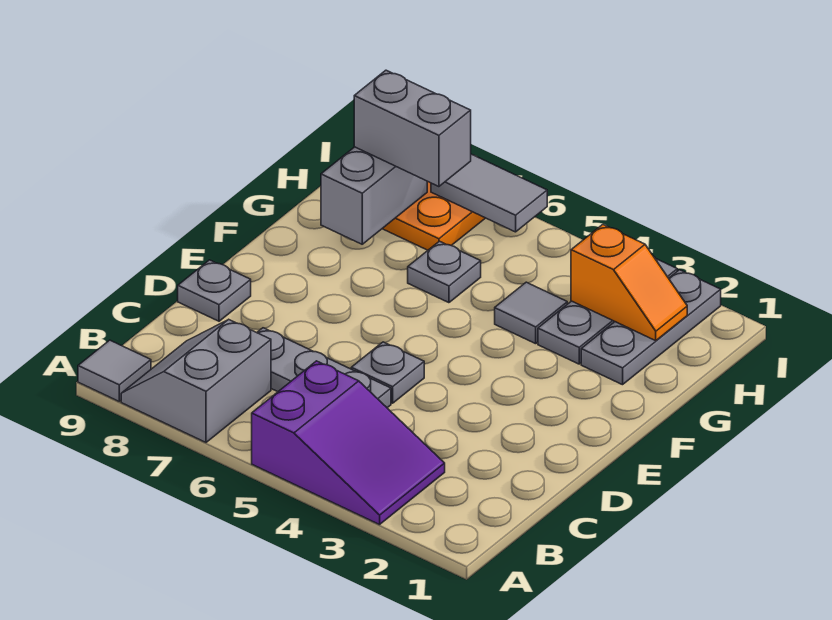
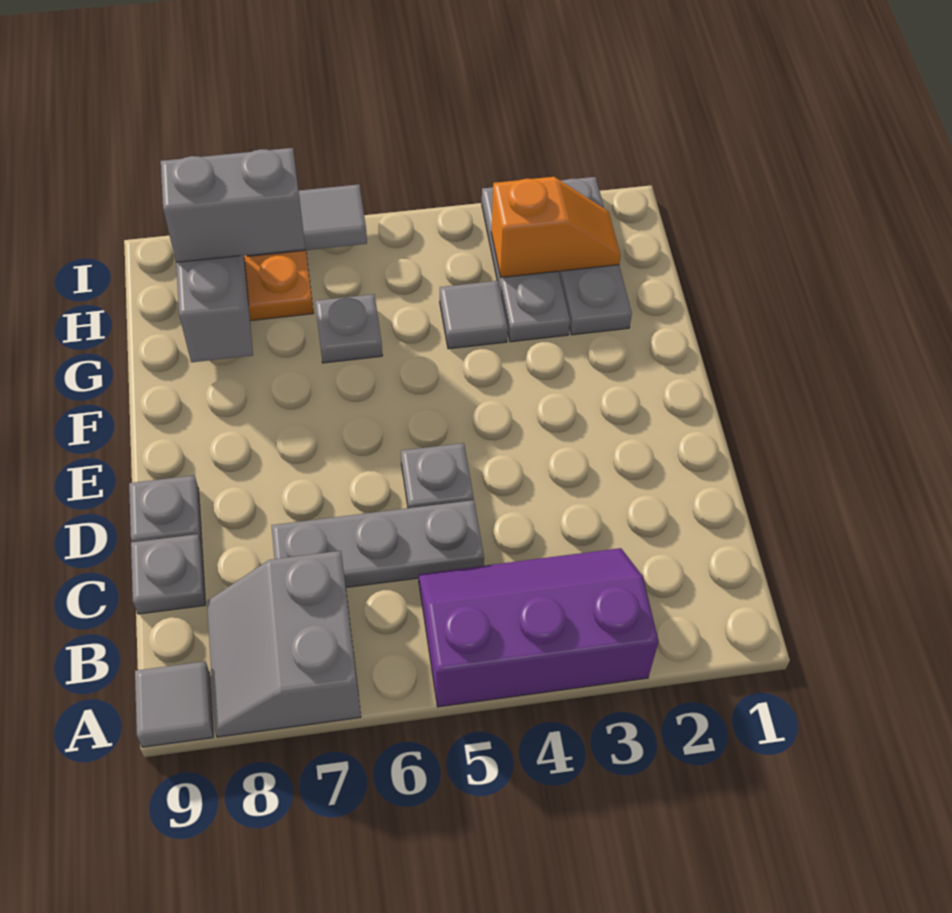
purple 2x3 slope [252,361,445,525] -> purple 2x3 slope turned to [419,548,659,707]
none -> grey 1x1 plate [131,534,205,614]

